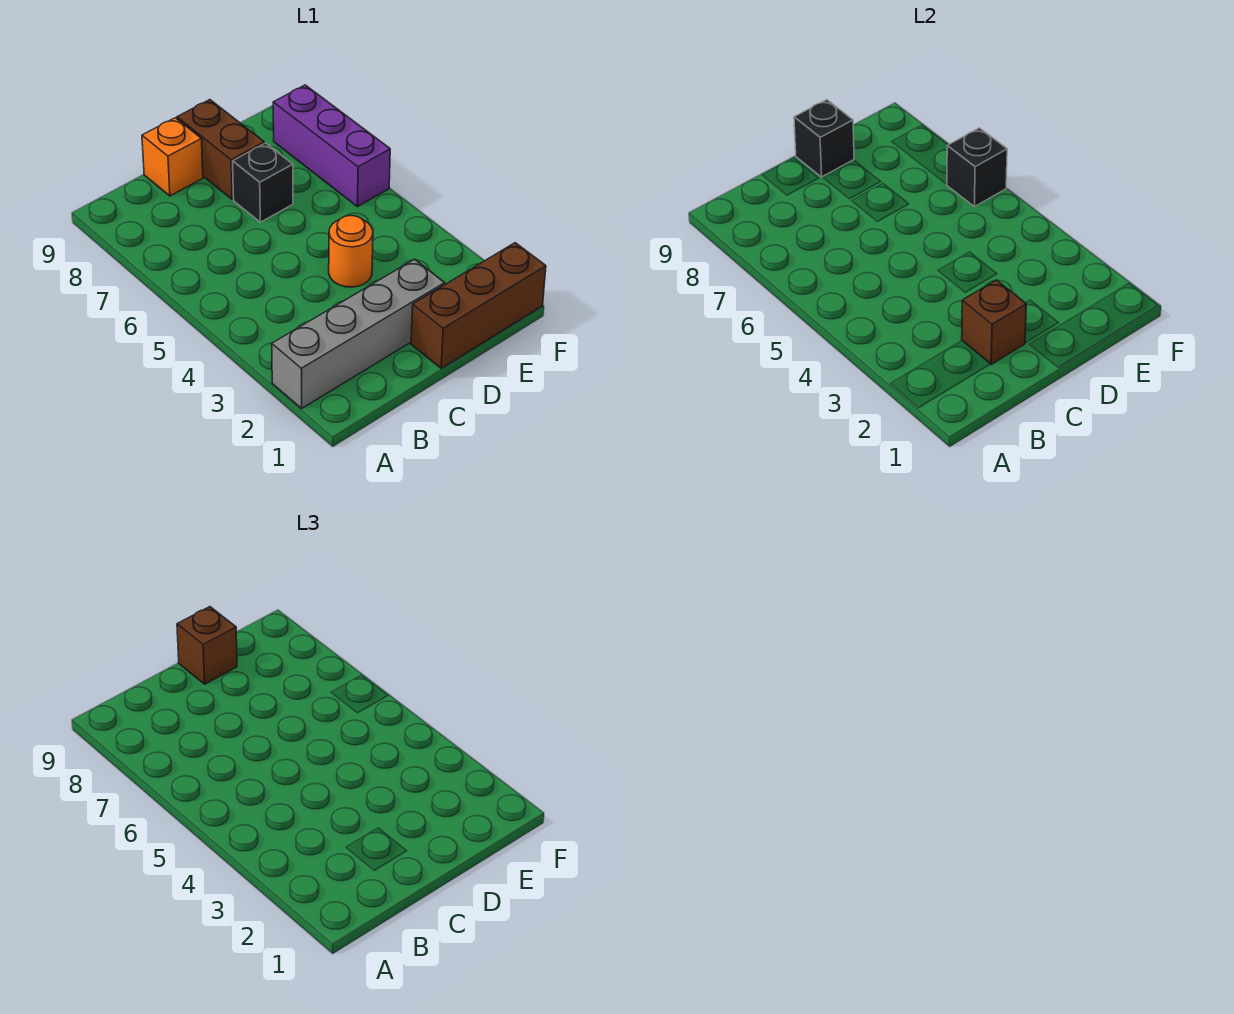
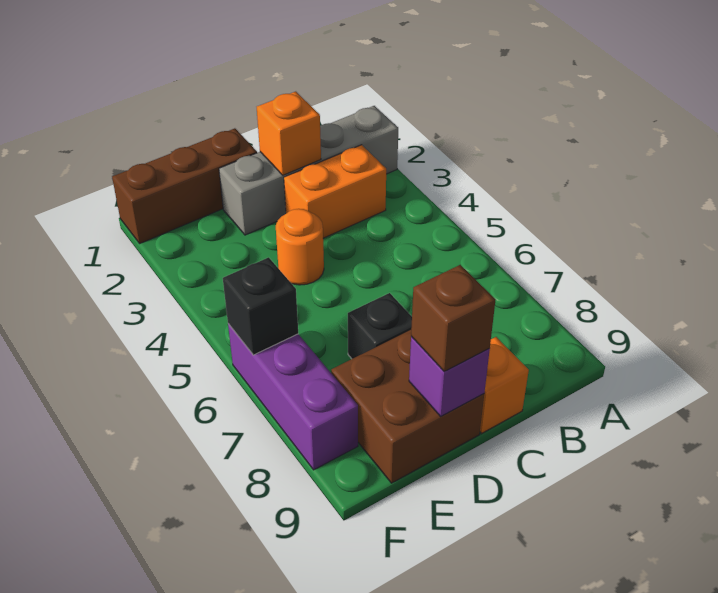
none -> orange 1x2 brick [284,145,386,238]
brown 1x1 brick [962,280,1026,364] -> orange 1x1 brick [257,92,321,175]
brown 1x2 brick [177,100,264,199] -> brown 2x2 brick [331,330,484,483]
black 1x1 brick [794,100,854,177] -> purple 1x1 brick [409,336,490,416]

